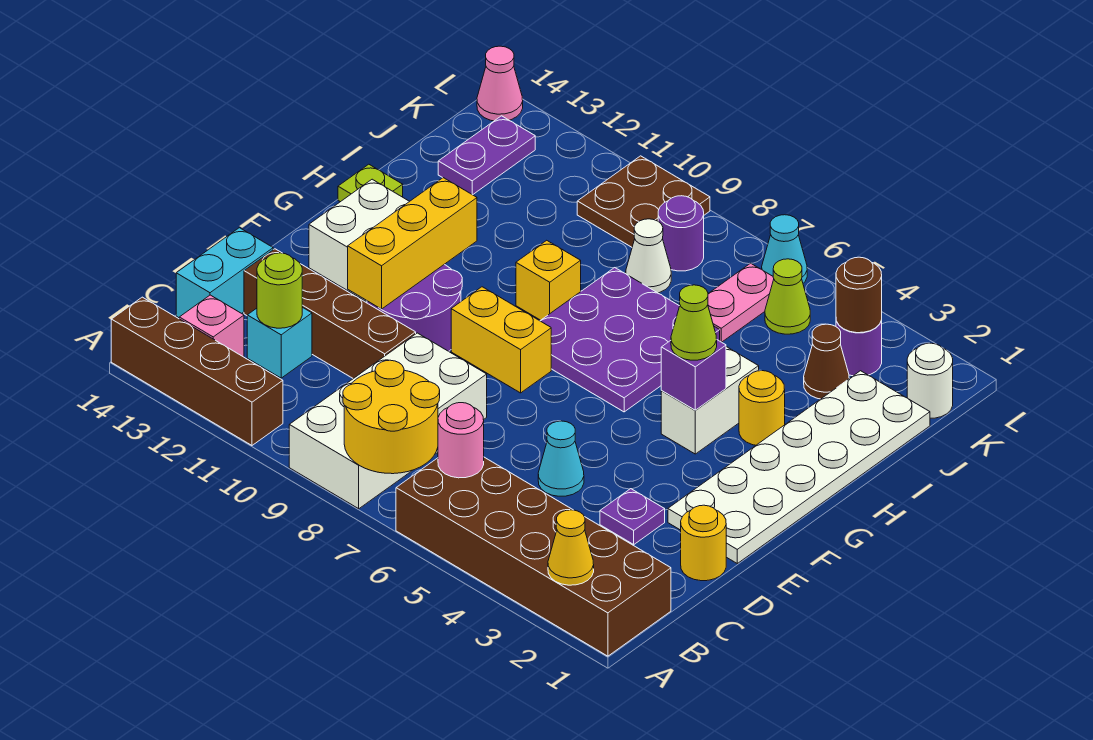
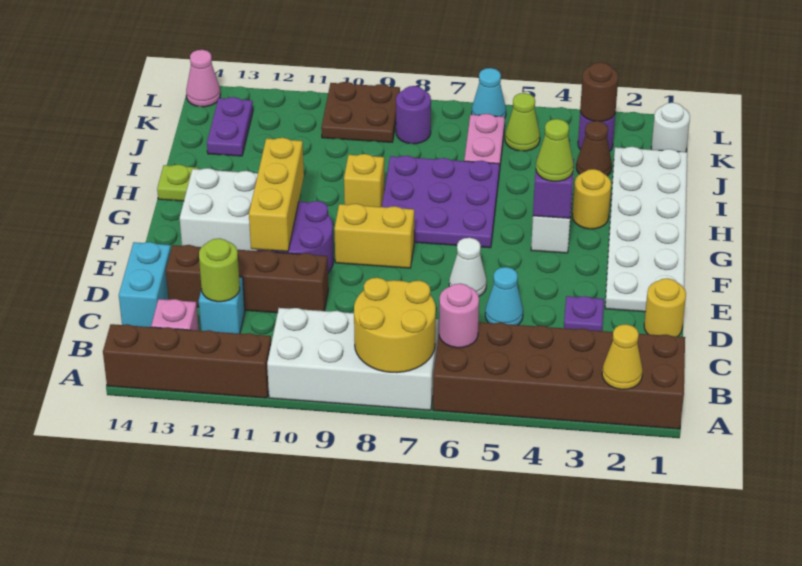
white 2x4 brick [289,333,487,509] -> white 2x4 brick turned to [267,308,439,410]
white 1x1 cone [626,219,671,293] -> white 1x1 cone moved to [449,238,487,296]

